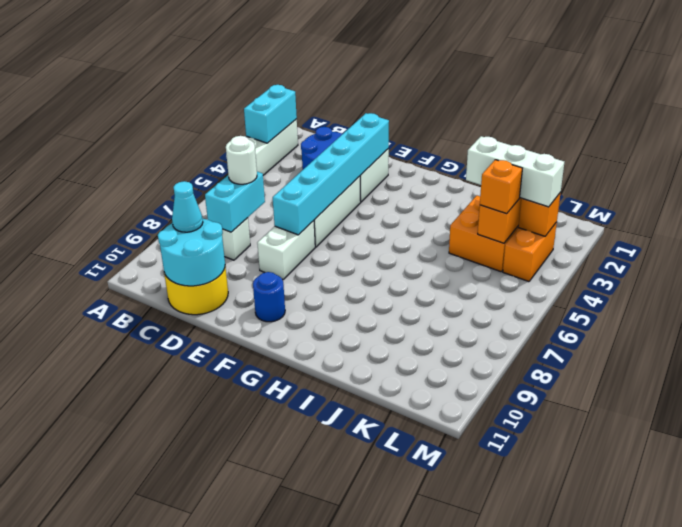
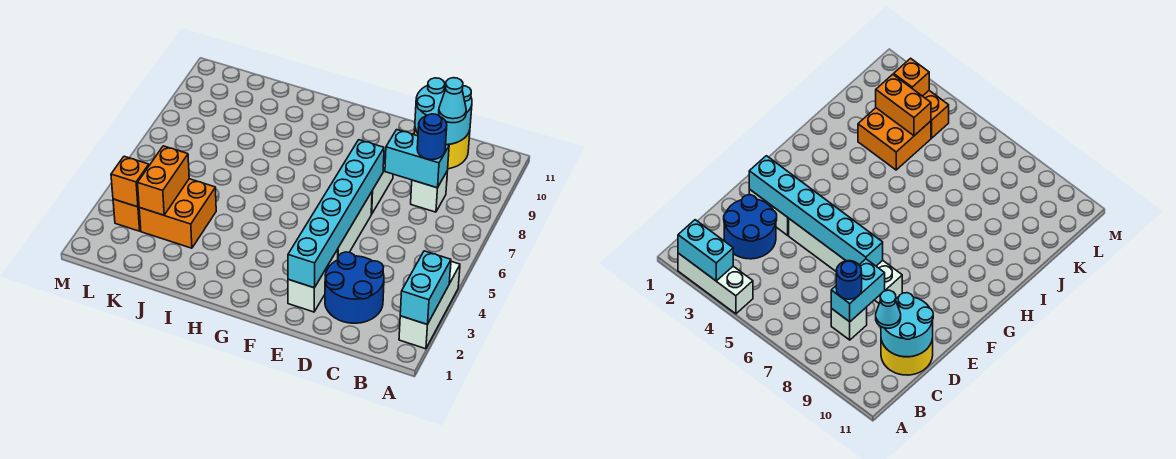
cyan 1x2 brick [205,172,265,232] -> cyan 1x2 brick turned to [385,130,449,188]
white 1x1 round brick [226,136,257,184] -> none
blue 1x1 round brick [253,272,285,322] -> blue 1x1 round brick moved to [417,114,447,160]
white 1x3 brick [466,136,564,207] -> none
orange 1x1 brick [480,160,522,214] -> none

